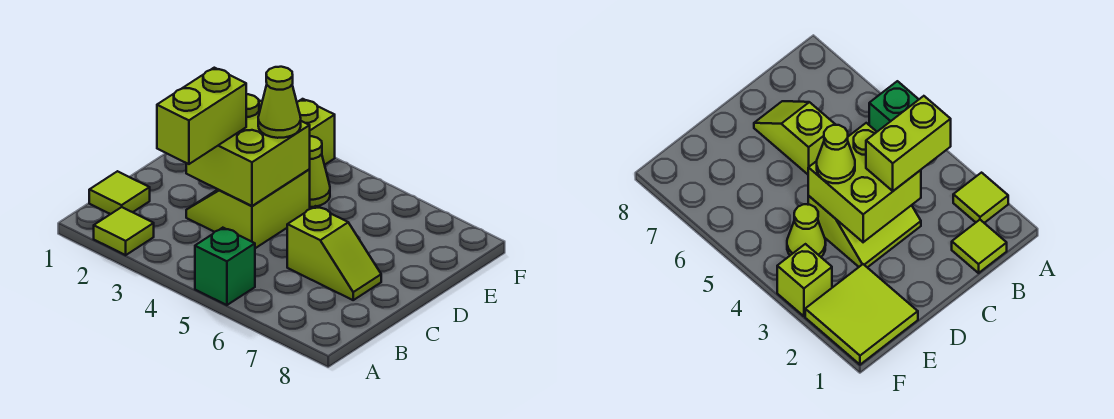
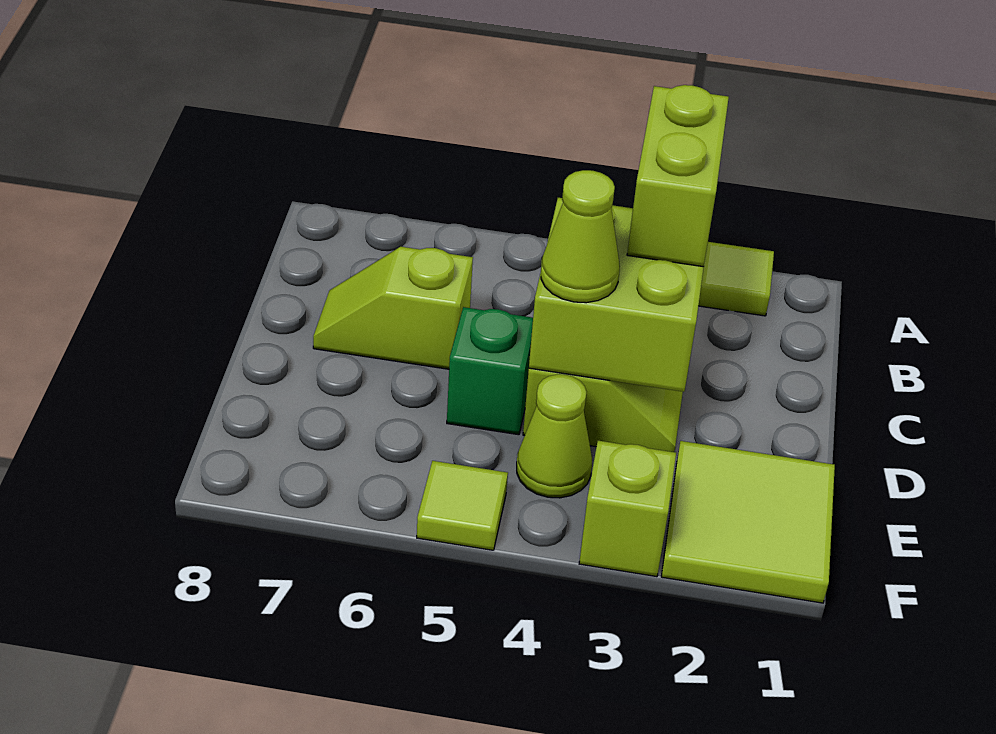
green 1x1 brick [195,228,255,305] -> green 1x1 brick moved to [447,307,533,435]
lime 1x1 tile [89,171,150,214] -> lime 1x1 tile moved to [417,461,508,550]

